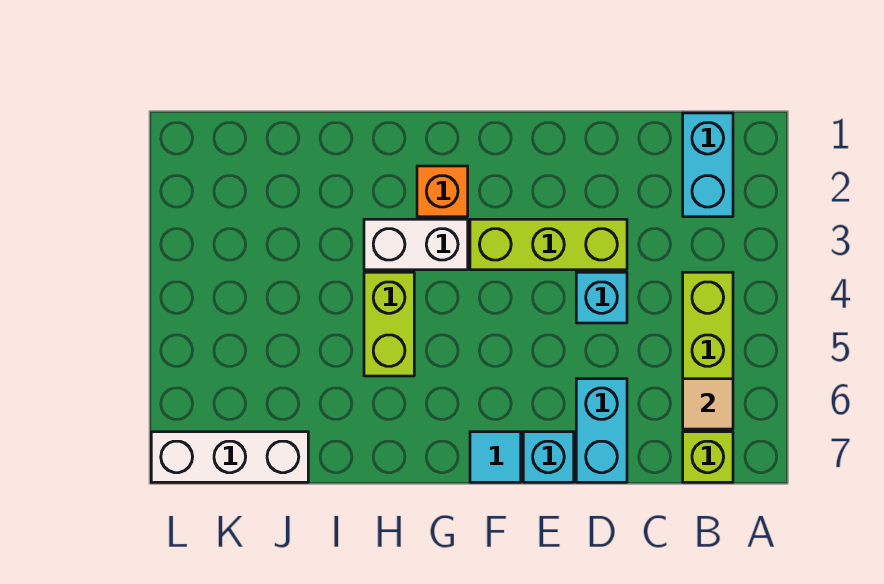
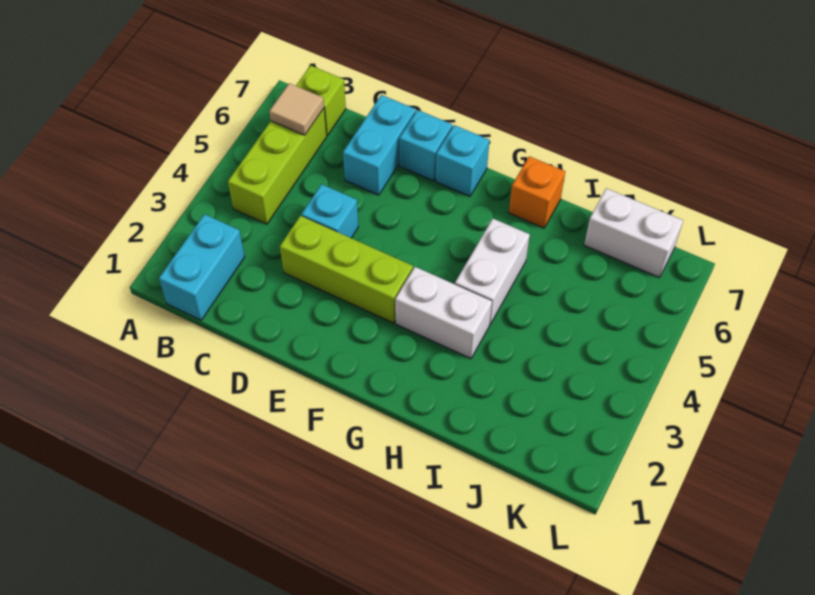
cyan 1x1 tile [470,432,521,482] -> cyan 1x1 brick [435,125,489,196]
orange 1x1 brick [417,166,468,217] -> orange 1x1 brick moved to [509,156,565,228]
lime 1x2 brick [364,272,414,376] -> white 1x2 brick [455,218,530,324]
white 1x3 brick [151,432,308,482] -> white 1x2 brick [584,188,683,278]

